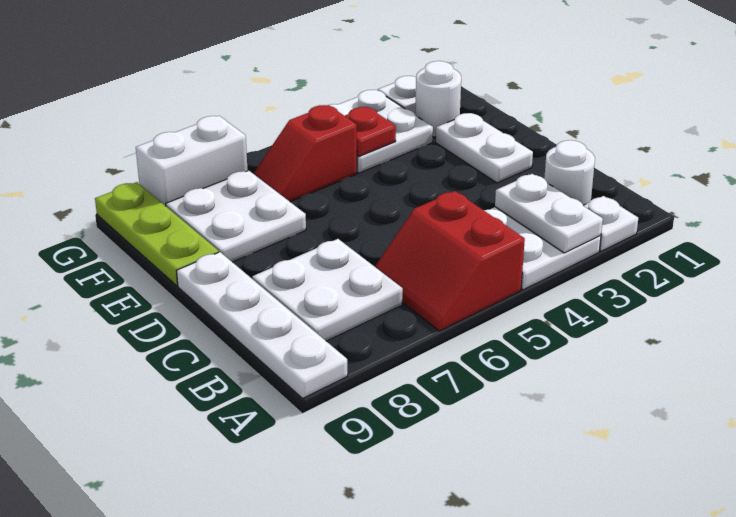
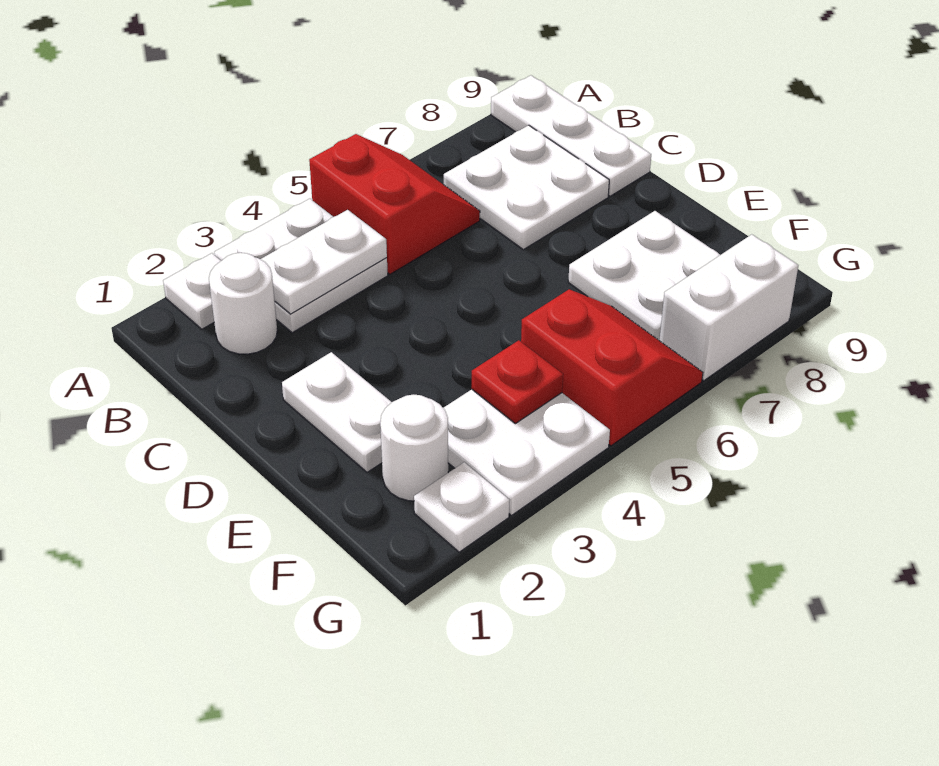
white 1x2 plate [495,174,603,253] -> white 1x2 plate turned to [261,210,387,314]
white 1x4 plate [177,252,348,398] -> white 1x3 plate [491,75,651,196]
lime 1x3 plate [95,182,219,286] -> none
red 1x2 slope [253,105,357,202] -> red 2x2 slope [521,290,703,446]

